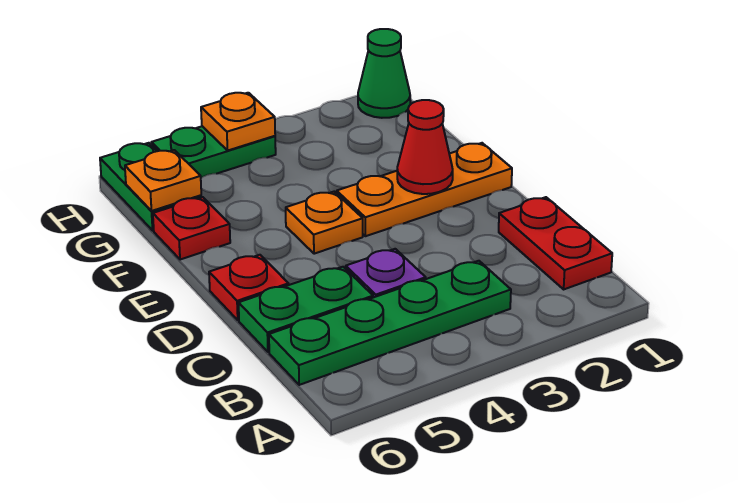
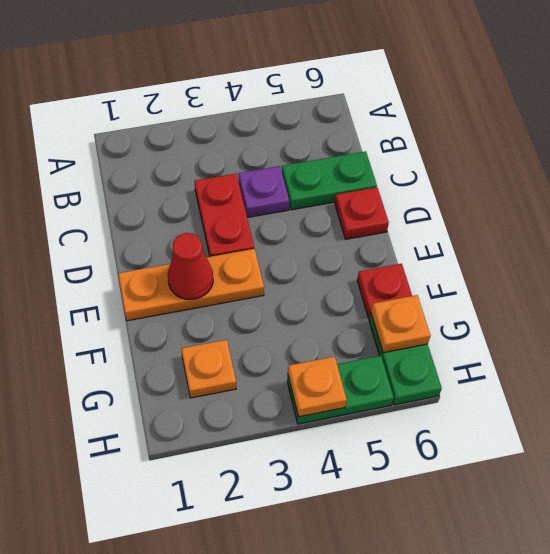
red 1x2 plate [499,197,612,289] -> red 1x2 plate moved to [194,174,254,257]
green 1x4 plate [269,261,511,385] -> none
orange 1x1 plate [286,192,363,254] -> orange 1x1 plate moved to [181,340,236,398]
green 1x1 cone [358,29,410,118] -> none

